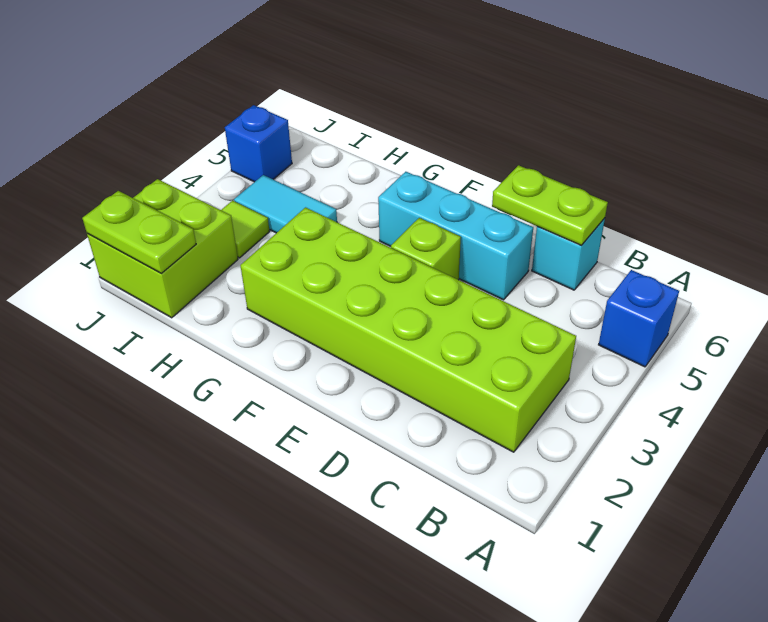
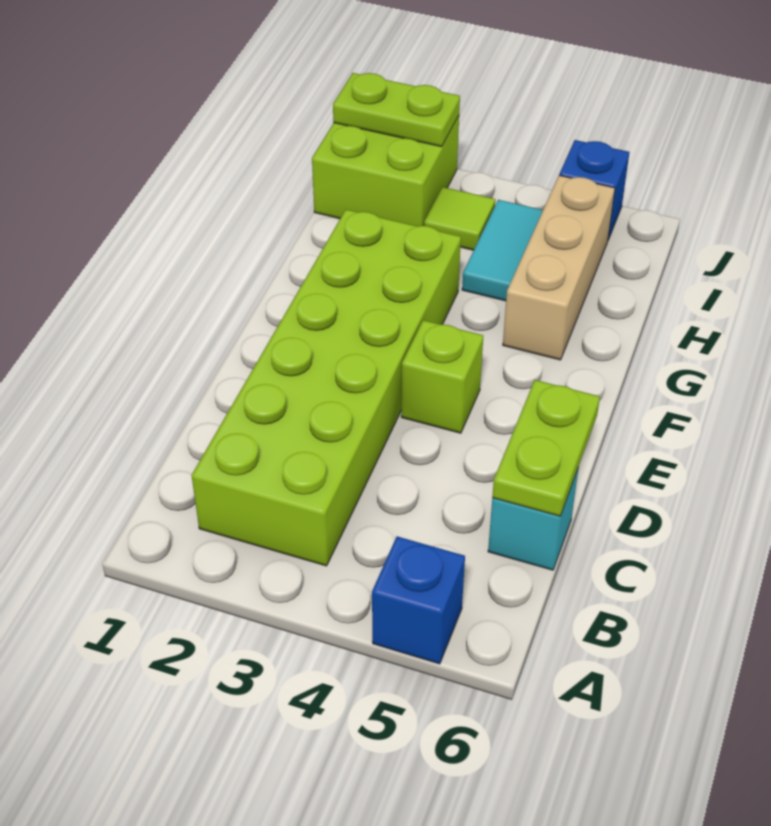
cyan 1x3 brick [378,172,533,300] -> none
none -> tan 1x3 brick [503,175,615,360]
lime 1x2 plate [82,191,196,273] -> lime 1x2 plate turned to [333,73,460,147]

